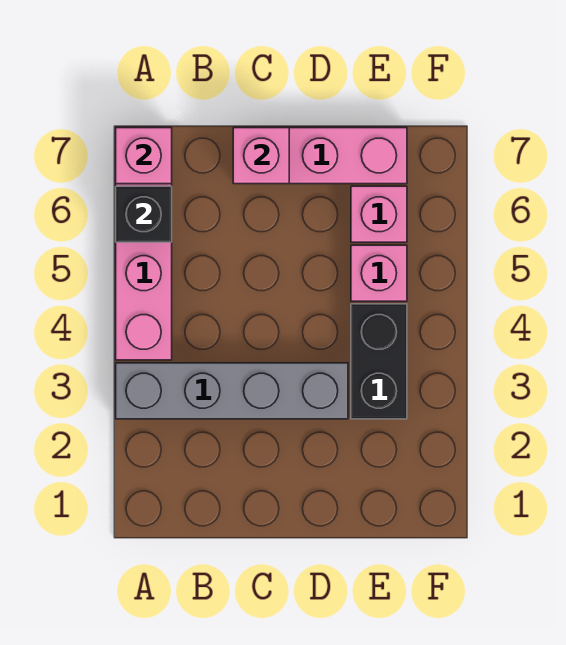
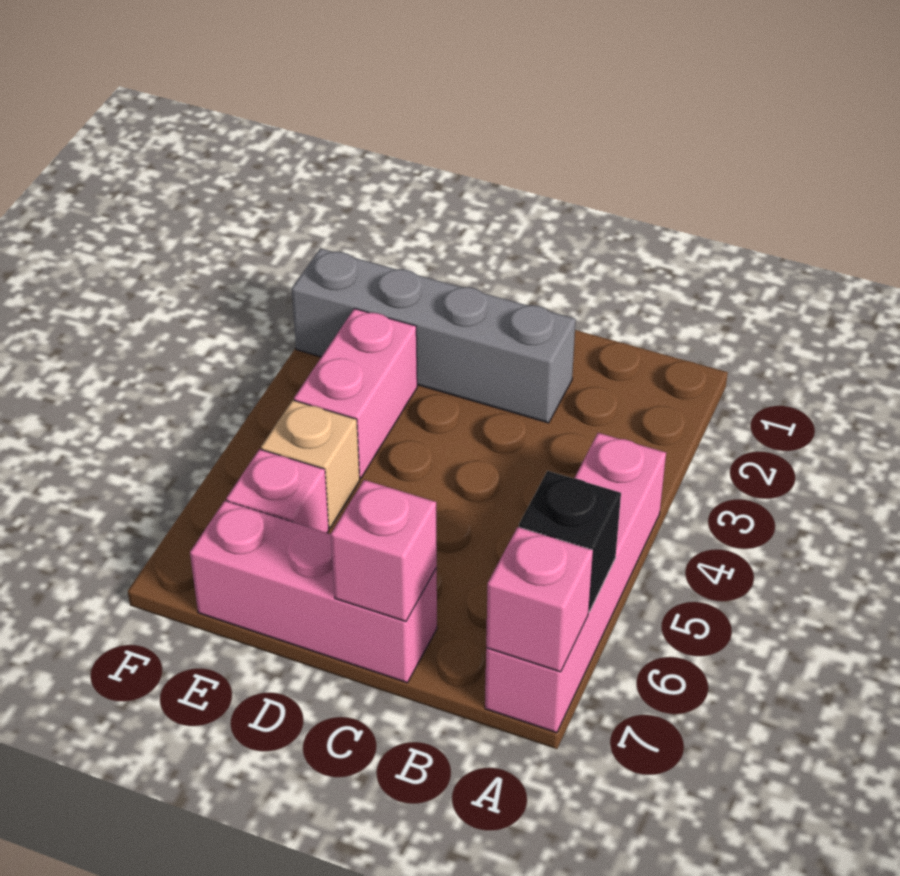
grey 1x4 brick [116,363,348,419] -> grey 1x4 brick moved to [292,248,576,423]
black 1x2 brick [351,304,407,419] -> pink 1x2 brick [294,309,417,478]
pink 1x1 brick [351,245,407,301] -> tan 1x1 brick [261,400,360,528]

